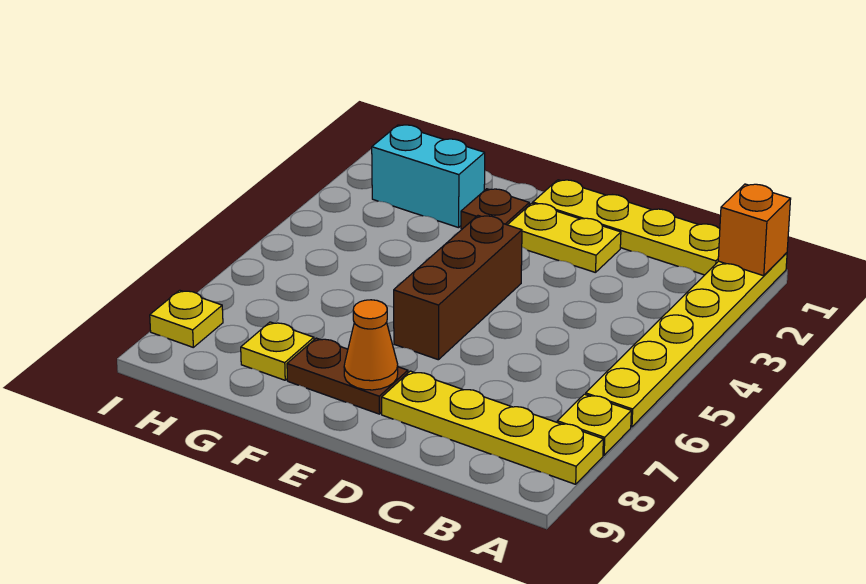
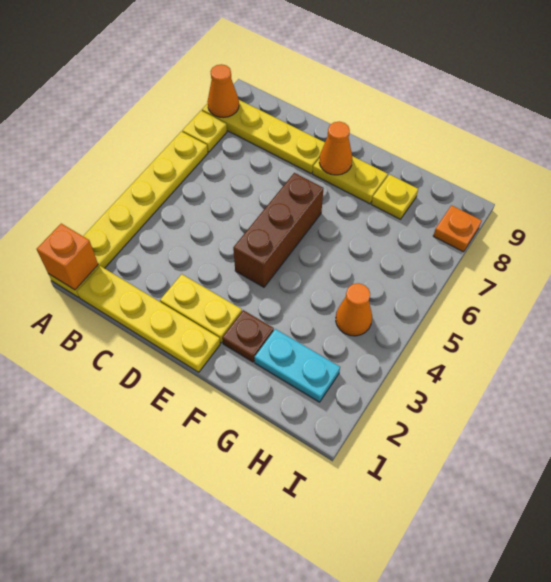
none -> orange 1x1 cone [207,64,239,118]
brown 1x2 plate [287,338,408,414] -> yellow 1x2 plate [313,156,388,204]
cyan 1x2 brick [372,125,485,228] -> cyan 1x2 plate [255,329,340,402]
none -> orange 1x1 cone [336,283,372,336]
yellow 1x1 plate [150,290,223,347] -> orange 1x1 plate [433,205,482,252]

